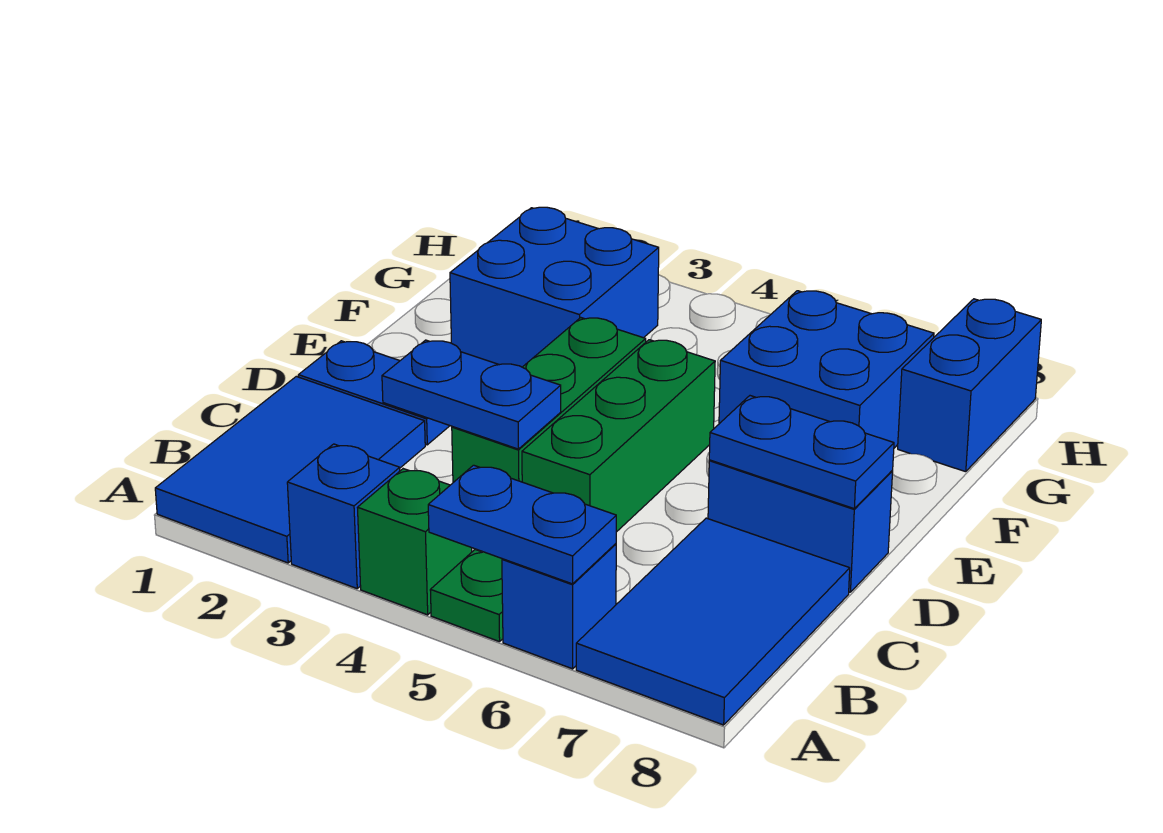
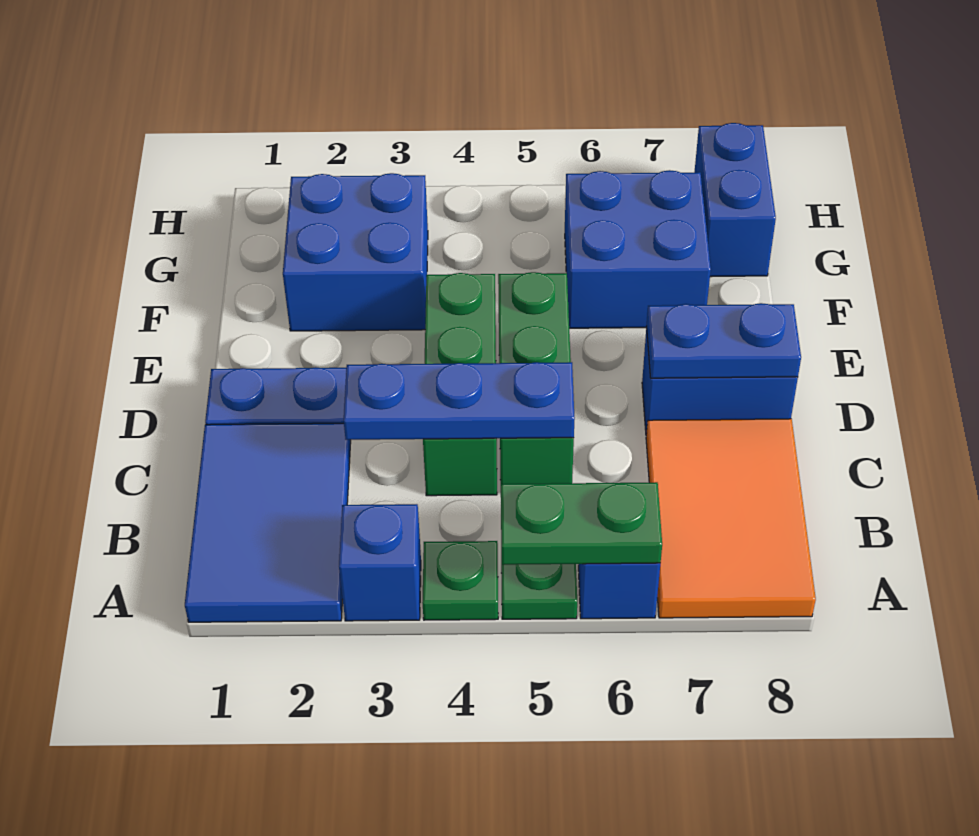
green 1x1 brick [357,469,472,615] -> green 1x1 plate [422,541,498,620]
blue 1x2 plate [428,465,616,584] -> green 1x2 plate [501,482,662,565]
blue 2x3 tile [576,518,850,725] -> orange 2x3 tile [646,419,816,618]
blue 1x2 plate [382,340,561,449] -> blue 1x3 plate [344,362,575,440]

